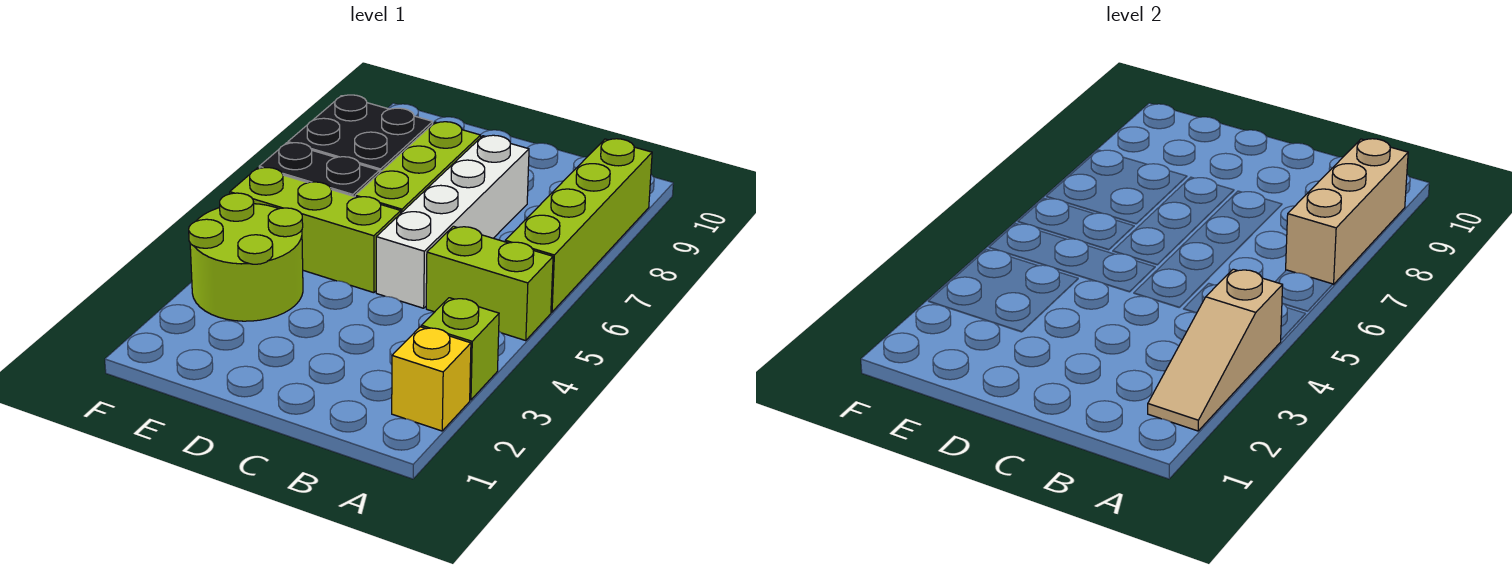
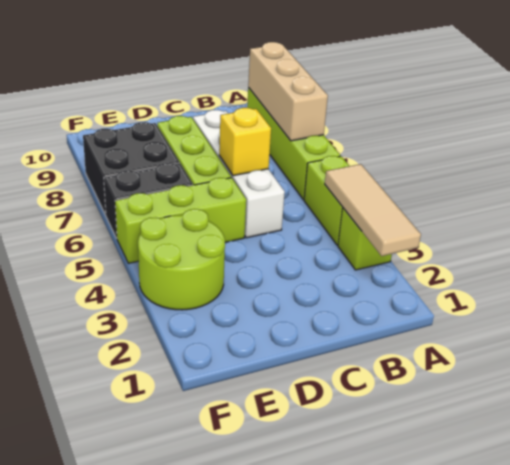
yellow 1x1 brick [392,327,471,431] -> yellow 1x1 brick moved to [219,108,271,176]
tan 1x3 slope [1148,269,1283,431] -> tan 1x3 tile [325,164,421,256]
lime 1x2 brick [426,226,553,341] -> lime 1x2 brick turned to [304,156,349,245]

